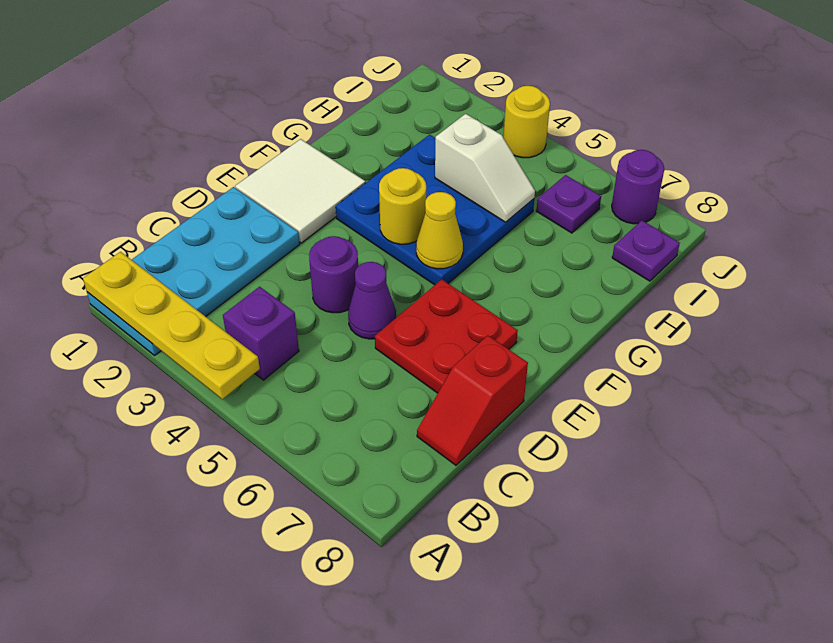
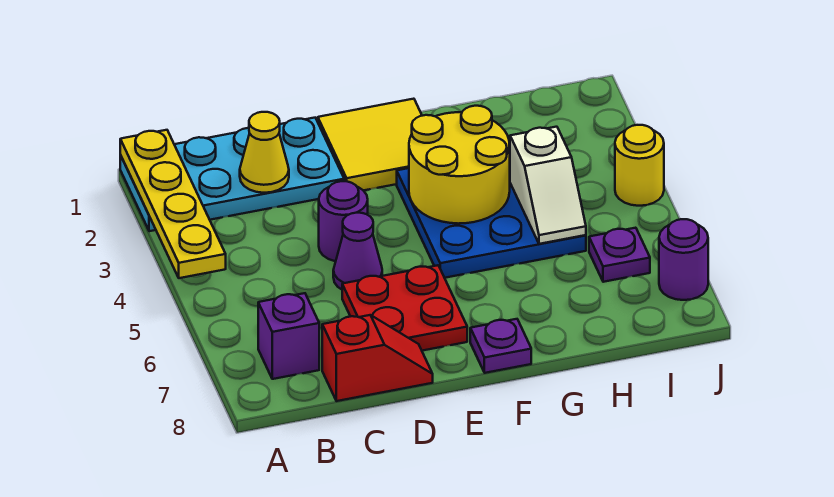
purple 1x1 brick [223,287,299,380] -> purple 1x1 brick moved to [258,293,319,379]
red 1x2 slope [417,336,528,465] -> red 1x2 slope turned to [322,315,433,401]
white 2x2 tile [235,139,365,243] -> yellow 2x2 tile [318,99,422,191]
yellow 1x1 round brick [379,168,426,244] -> yellow 2x2 round brick [409,106,510,224]
yellow 1x1 cone [416,192,463,269] -> yellow 1x1 cone moved to [240,112,289,193]
purple 1x1 plate [612,221,680,281] -> purple 1x1 plate moved to [470,319,531,373]

